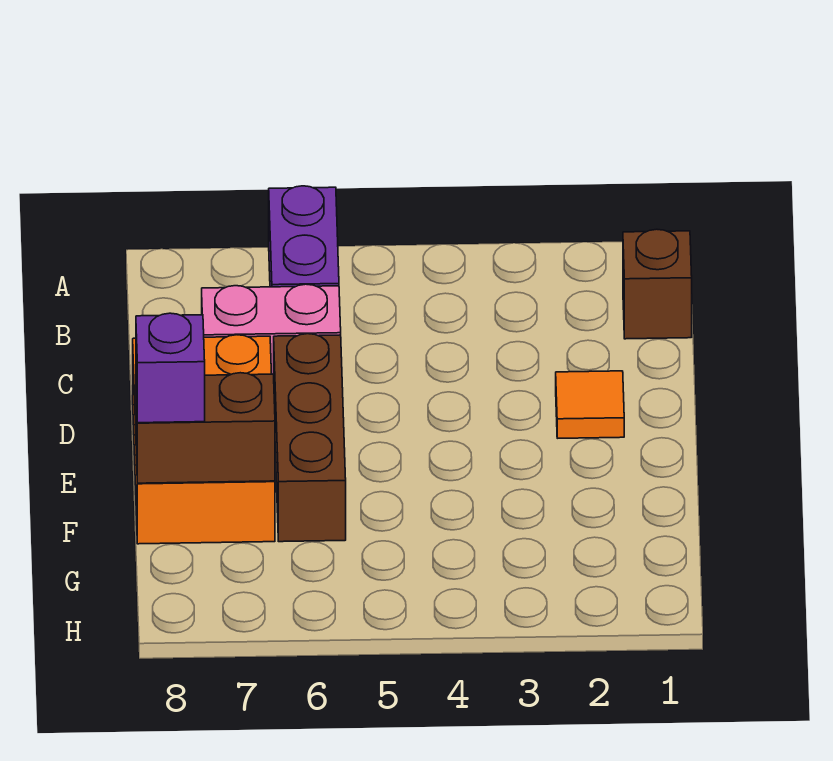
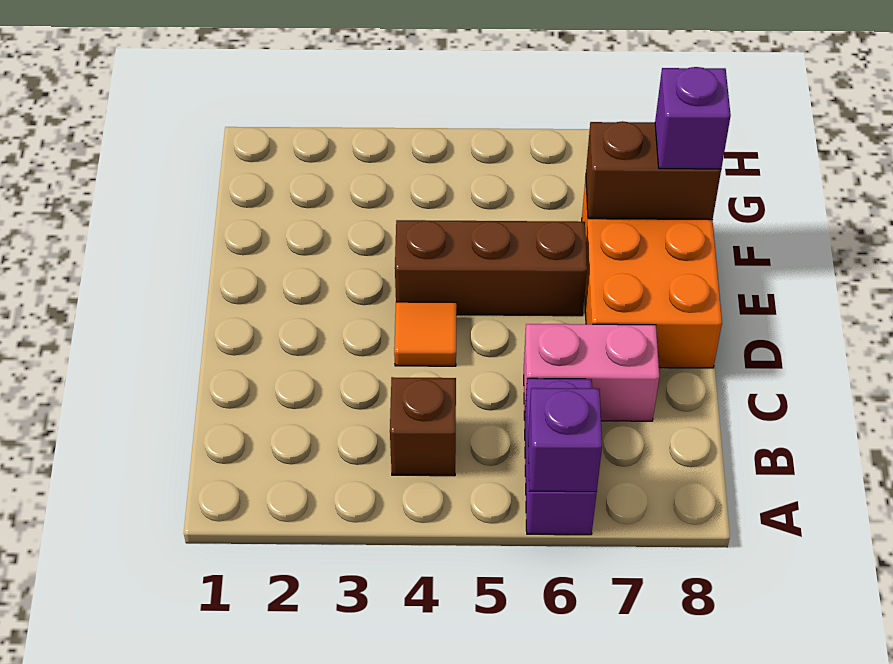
none -> purple 1x1 brick [528,388,602,492]
brown 1x1 brick [623,229,692,339] -> brown 1x1 brick moved to [390,377,456,476]
orange 1x1 tile [556,371,624,438] -> orange 1x1 tile moved to [394,302,457,366]
brown 1x3 brick [274,334,346,542] -> brown 1x3 brick turned to [395,220,587,316]

